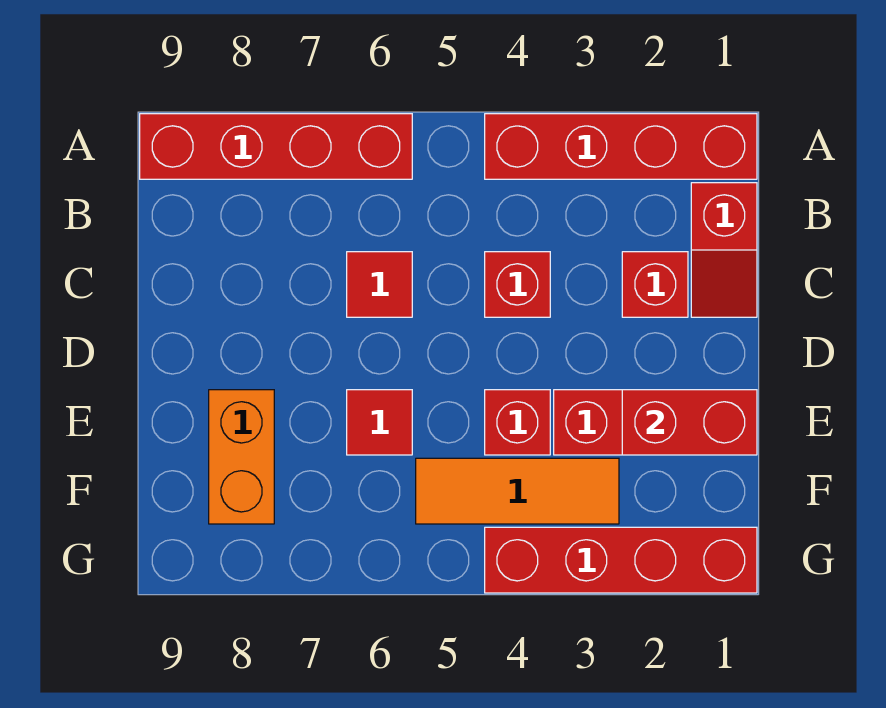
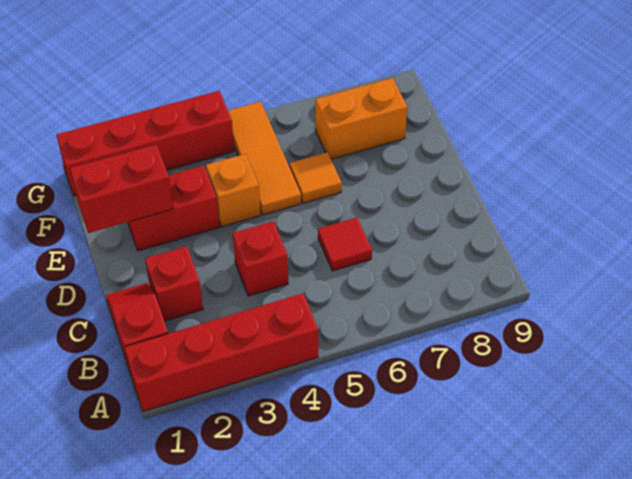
red 1x4 brick [140,114,412,179] -> none
red 1x1 brick [485,390,550,455] -> orange 1x1 brick [206,154,260,227]
red 1x1 tile [347,390,412,455] -> orange 1x1 tile [290,152,342,203]
orange 1x2 brick [209,390,274,524] -> orange 1x2 brick turned to [315,78,407,159]
orange 1x3 tile [416,458,619,524] -> orange 1x3 tile turned to [228,102,301,215]

